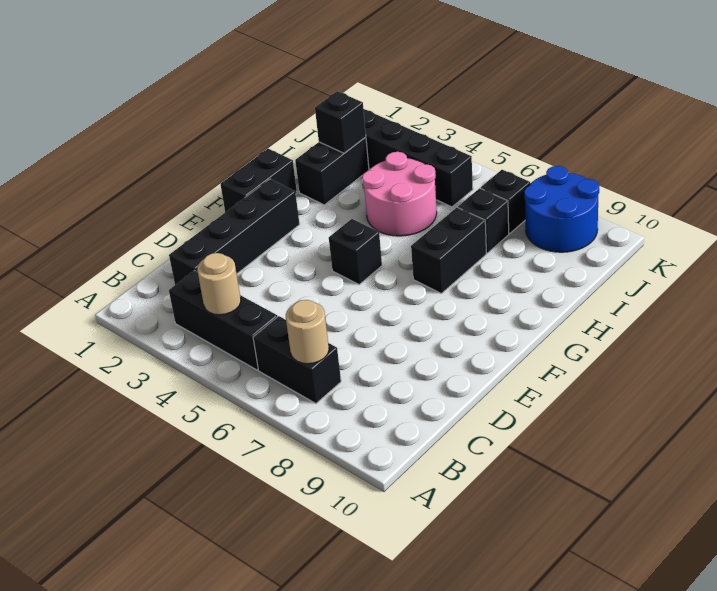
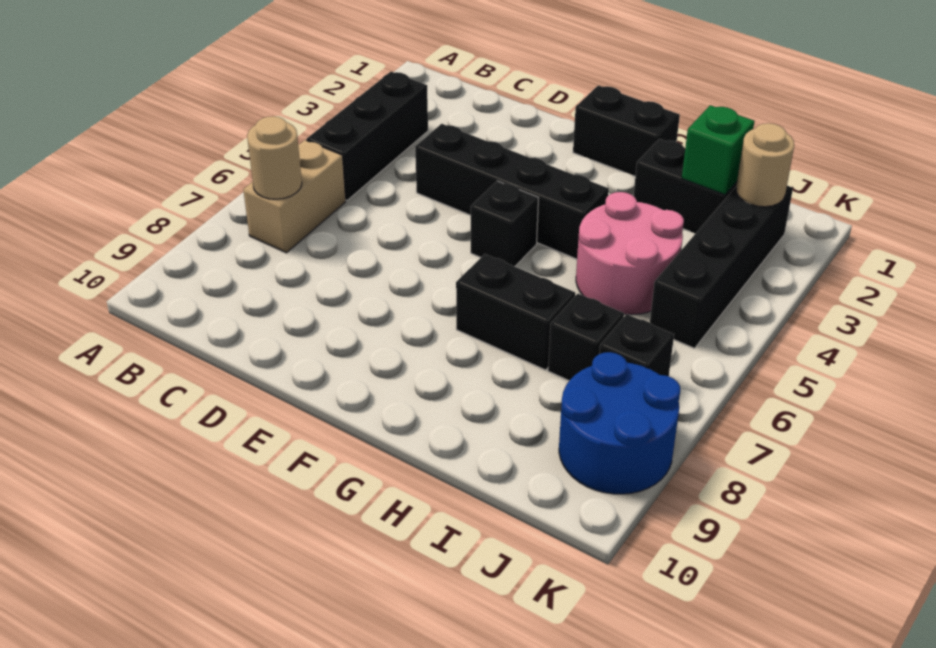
tan 1x1 round brick [197,253,241,315] -> tan 1x1 round brick moved to [736,123,794,207]
black 1x2 brick [253,316,341,404] -> tan 1x2 brick [243,140,346,253]
black 1x4 brick [169,179,300,285] -> black 1x4 brick moved to [415,124,609,259]
black 1x1 brick [315,91,366,153] -> green 1x1 brick [682,105,754,195]

